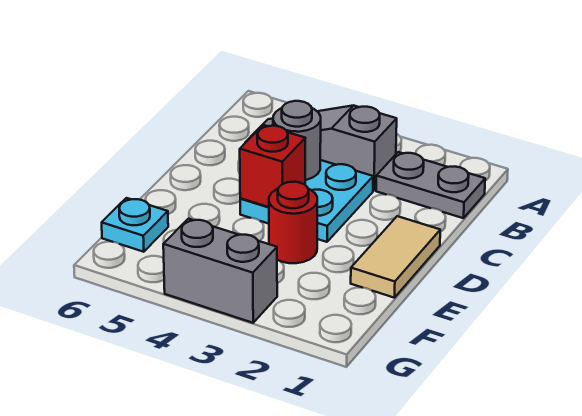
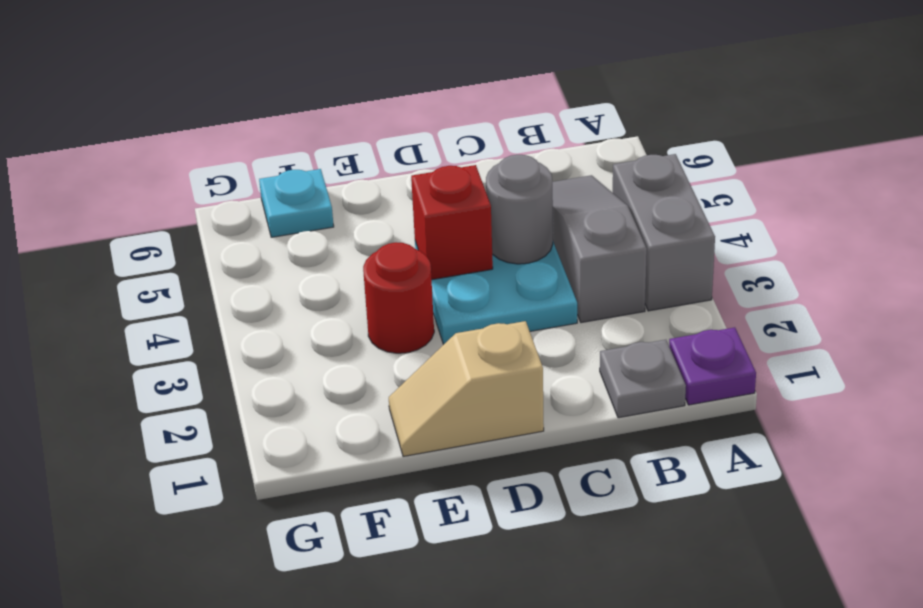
none -> purple 1x1 plate [669,327,756,405]
grey 1x2 plate [376,152,485,218] -> grey 1x1 plate [600,340,686,418]
tan 1x2 tile [351,216,440,298] -> tan 1x2 slope [389,321,544,457]
grey 1x2 brick [163,219,277,323] -> grey 1x2 brick moved to [613,154,715,311]

